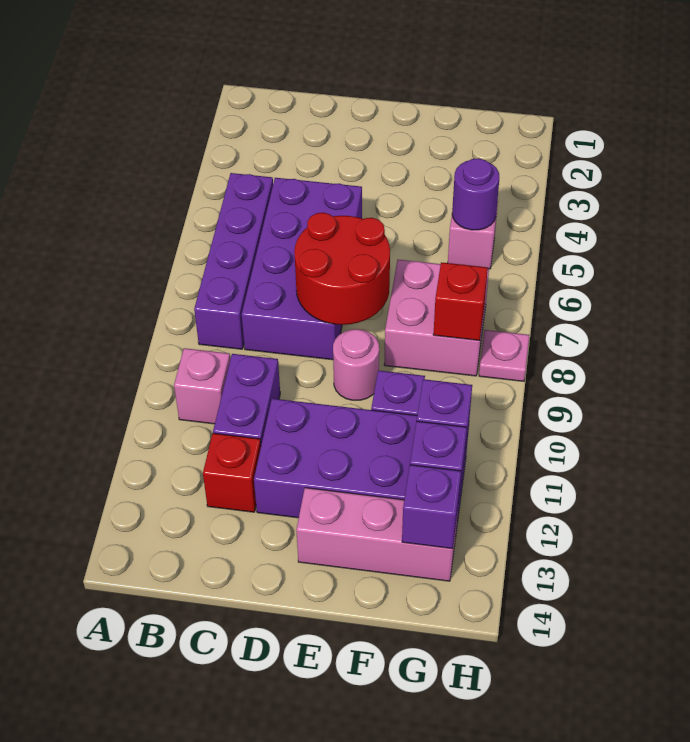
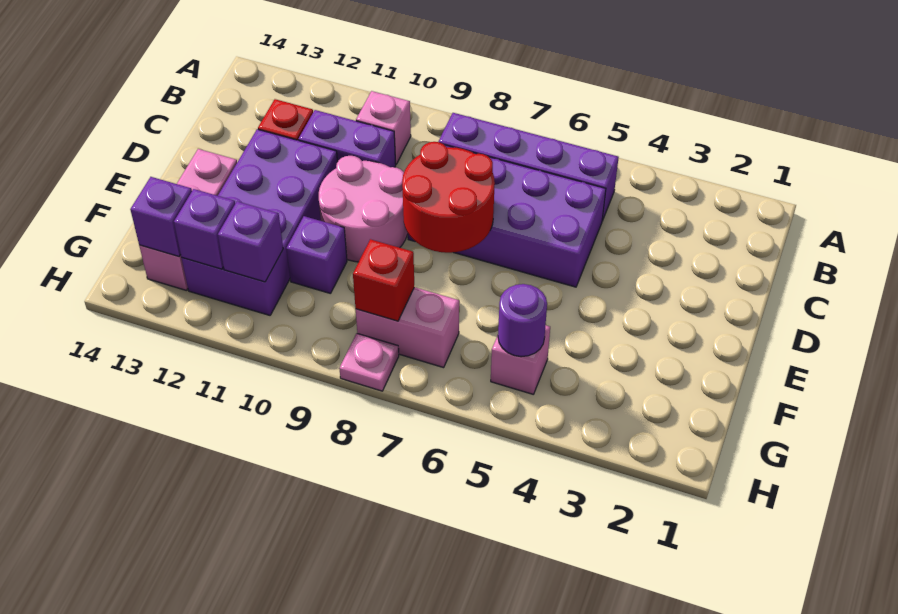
pink 1x1 round brick [333,329,379,400] -> pink 2x2 round brick [319,156,408,262]
pink 2x2 brick [384,260,489,376] -> pink 1x2 brick [356,287,459,368]

